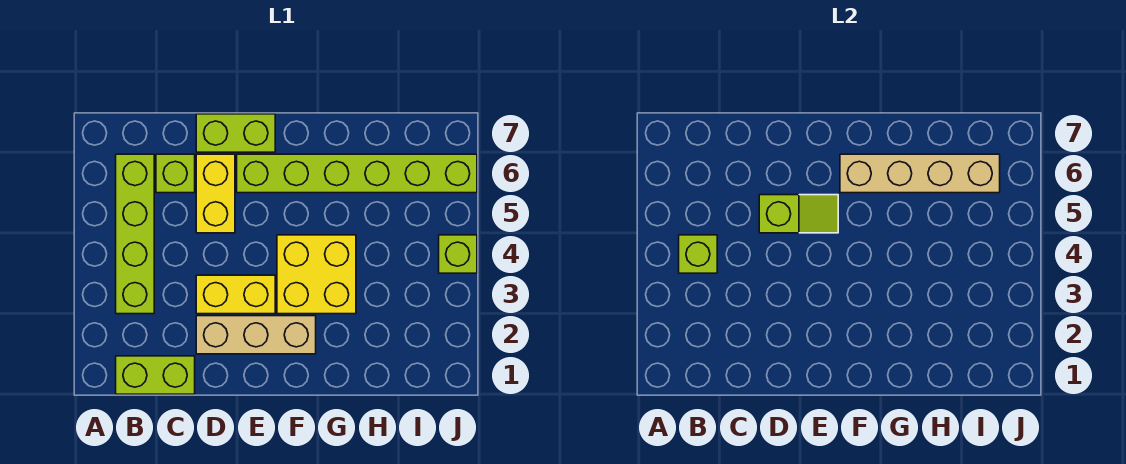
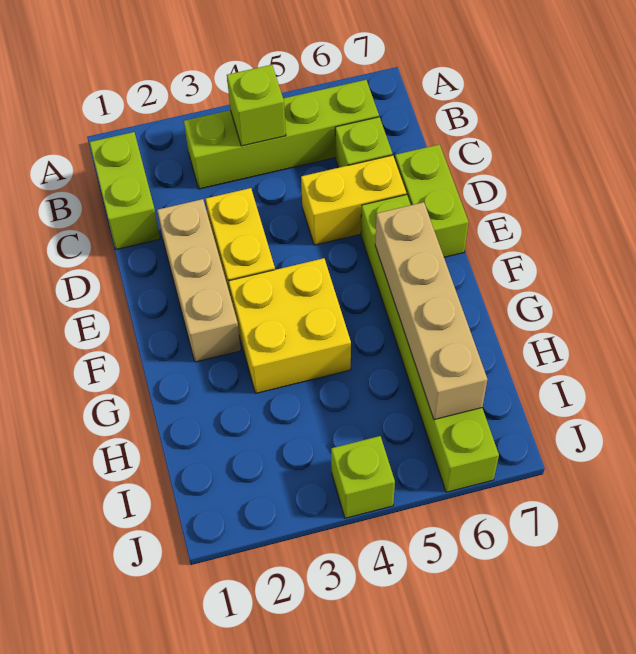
lime 1x2 slope [759,195,838,233] -> none

